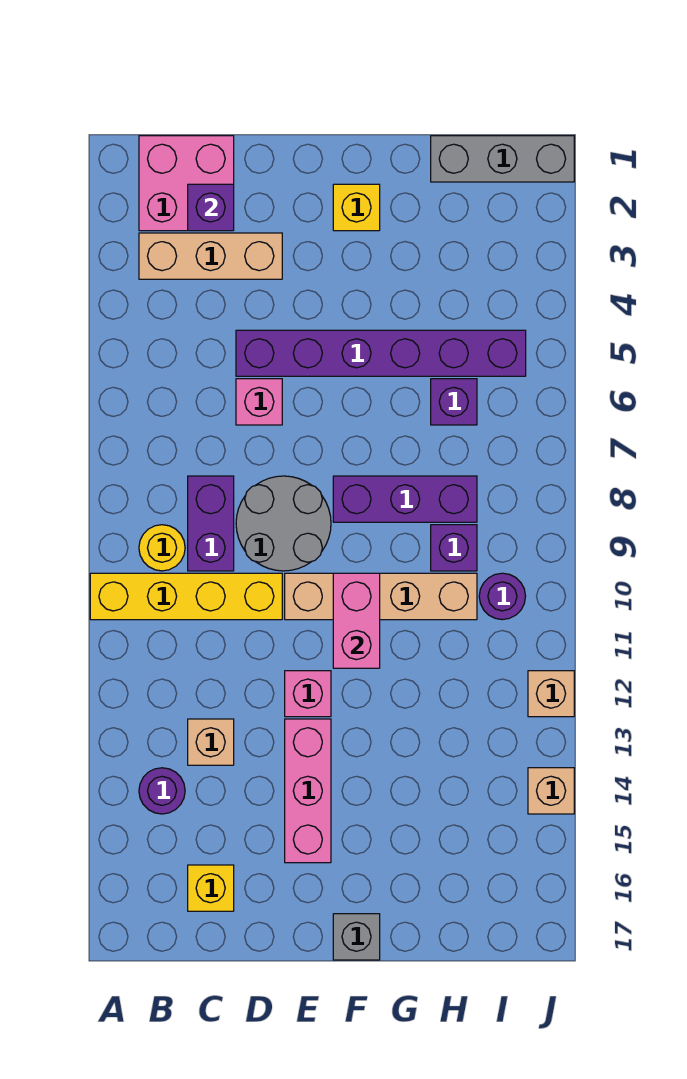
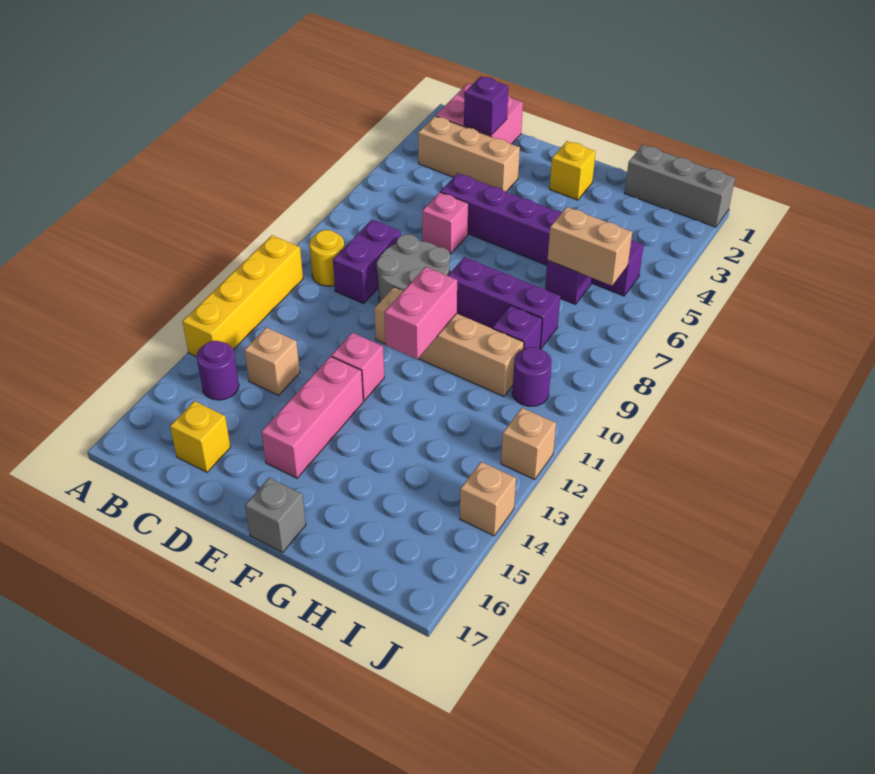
yellow 1x4 brick [90,573,282,620] -> yellow 1x4 brick turned to [182,235,303,356]
none -> tan 1x2 brick [548,207,632,286]

